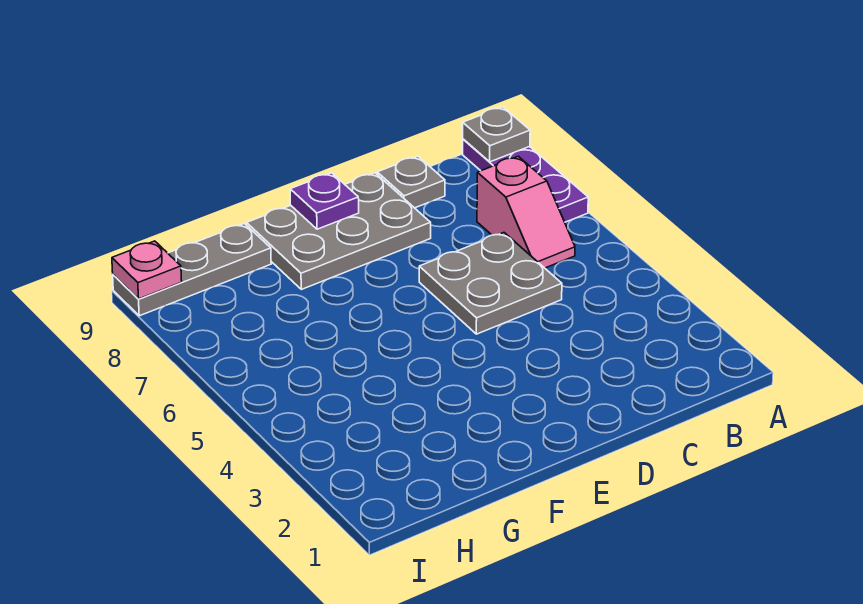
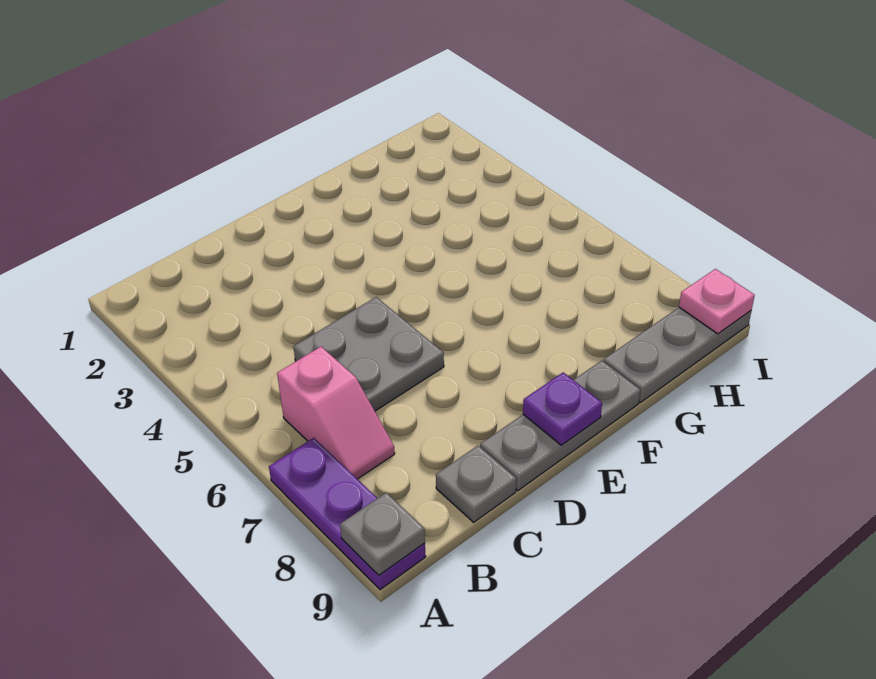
pink 1x2 slope [477,156,575,268] -> pink 1x2 slope turned to [277,347,395,479]
grey 2x3 plate [247,173,431,289] -> grey 1x3 plate [480,361,640,491]

